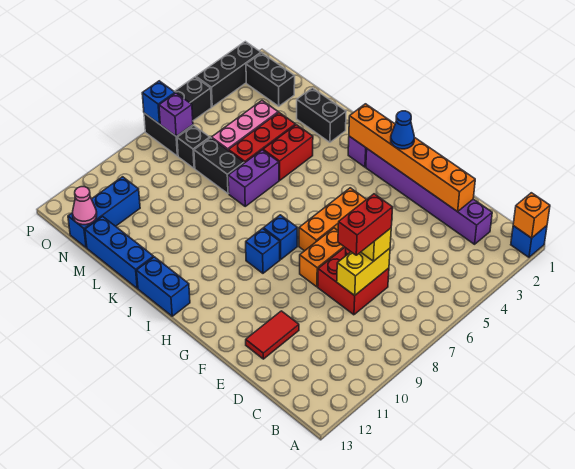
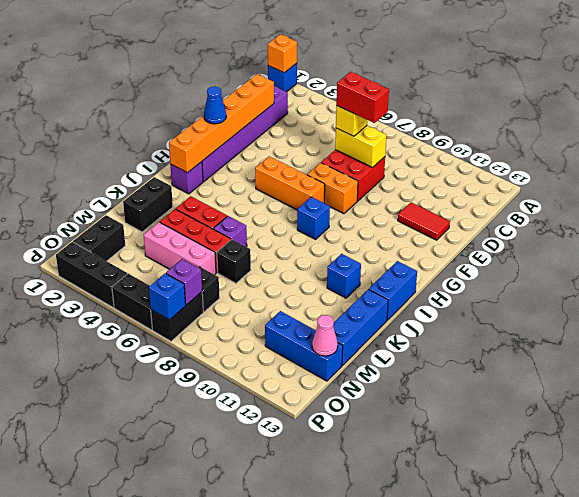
blue 1x1 brick [246,229,280,273] -> blue 1x1 brick moved to [327,254,361,298]
purple 1x2 brick [228,150,279,206] -> purple 1x1 brick [214,216,247,247]
black 1x2 brick [194,138,244,194] -> black 1x1 brick [217,239,251,283]

